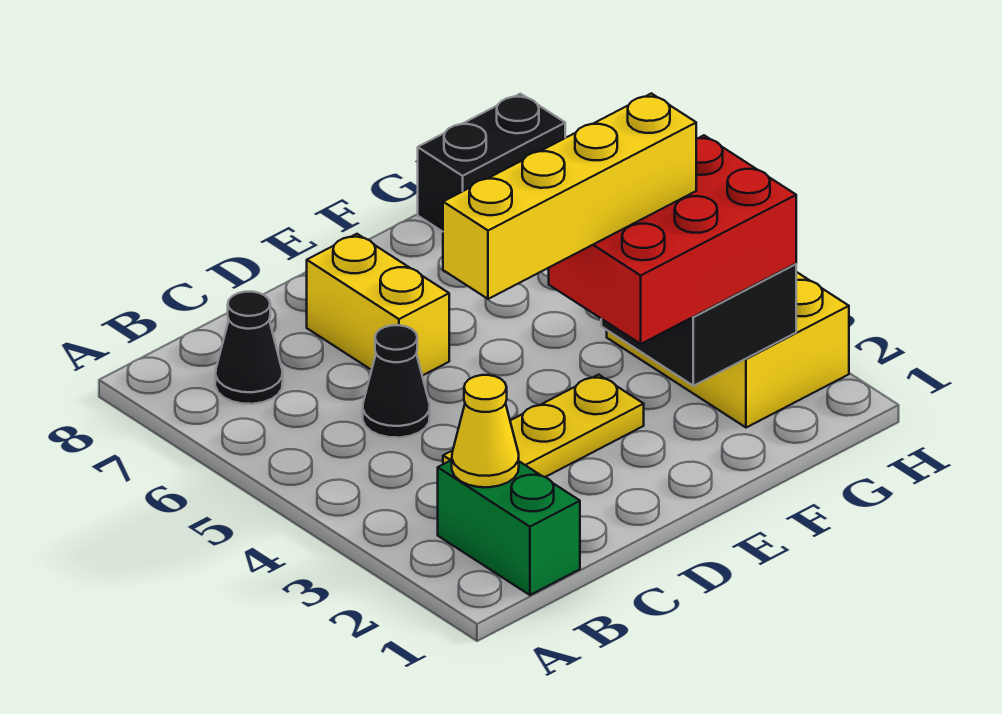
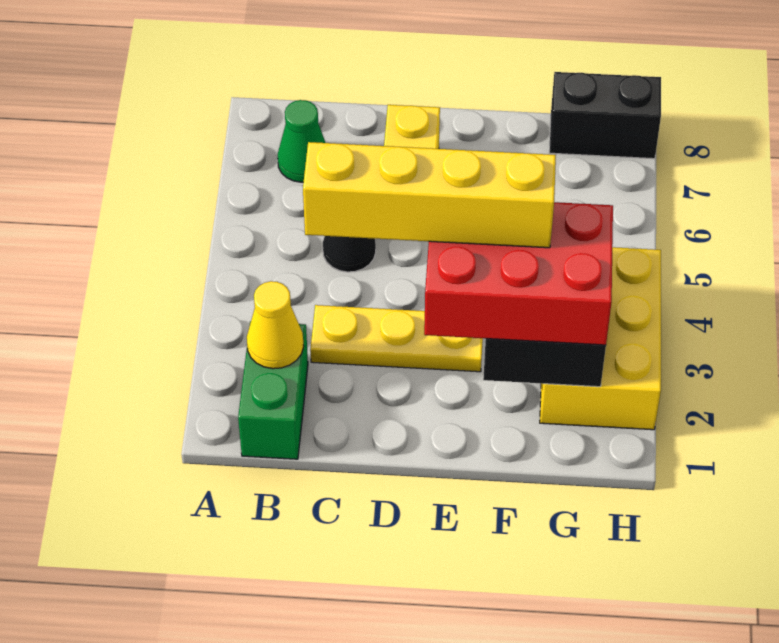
black 1x1 cone [215,292,283,404] -> green 1x1 cone [278,100,325,182]

